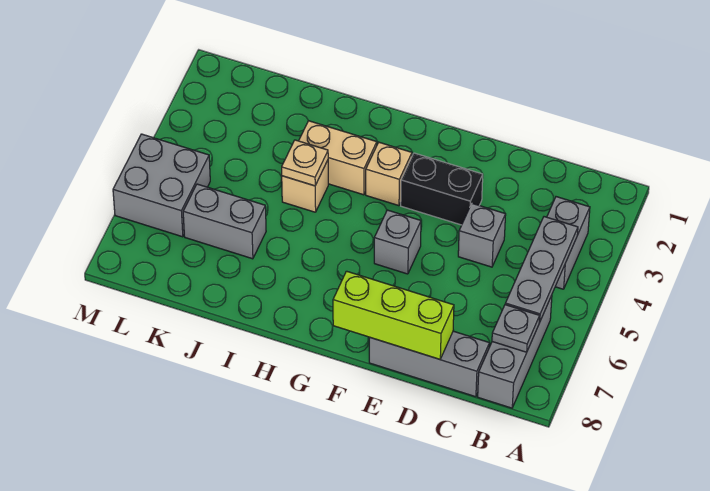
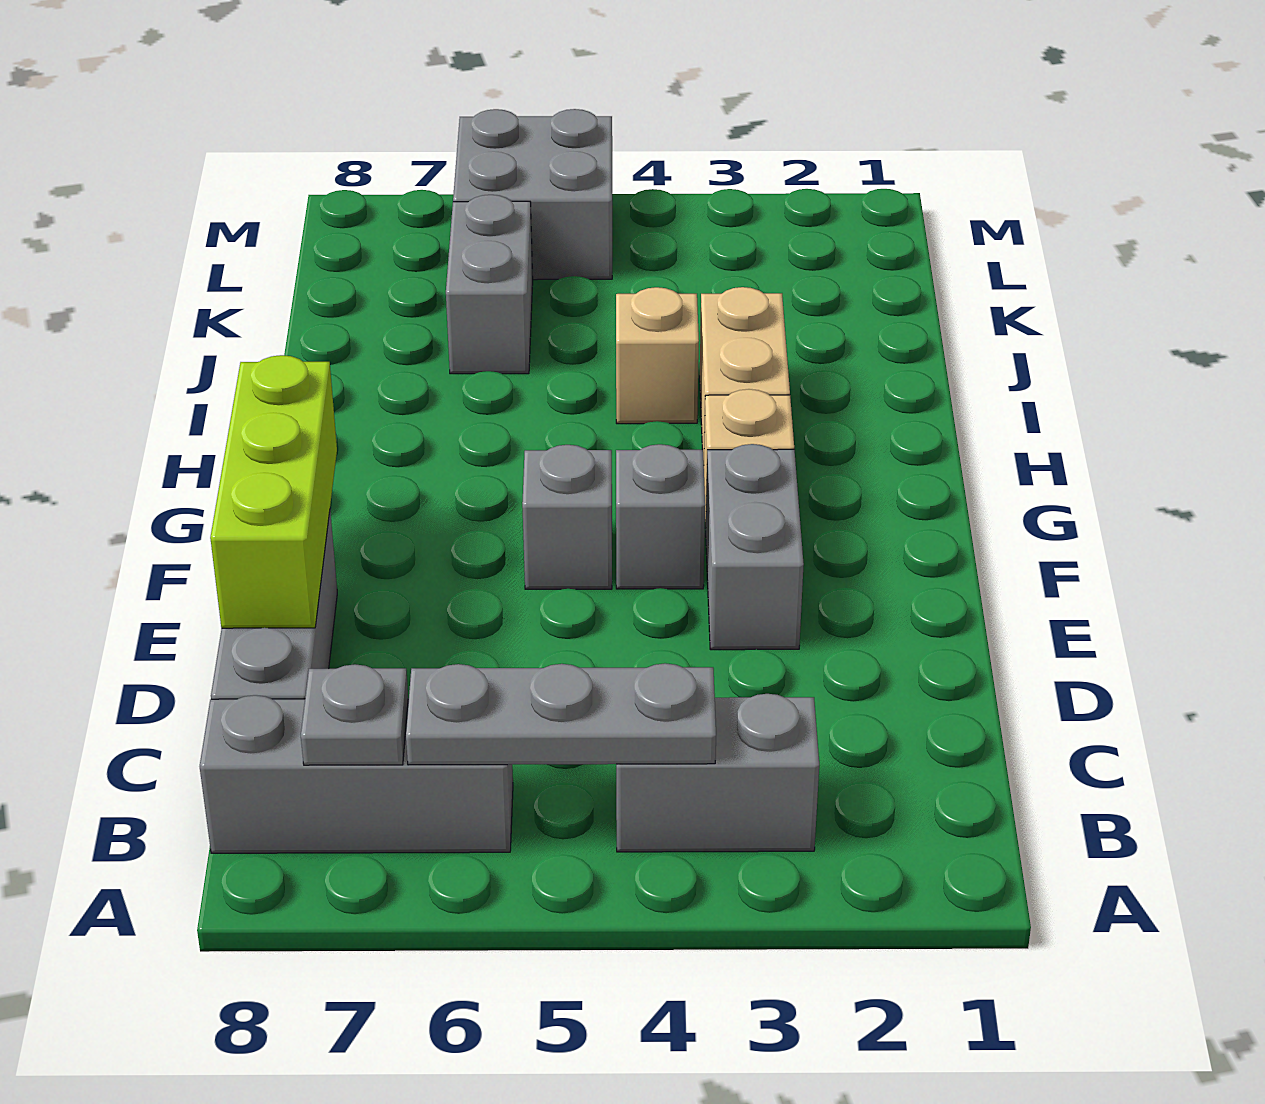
grey 1x1 brick [458,203,506,267] -> grey 1x1 brick moved to [616,444,705,589]
black 1x2 brick [401,153,483,225] -> grey 1x2 brick [706,444,804,650]
tan 1x1 plate [282,140,328,186] -> none

